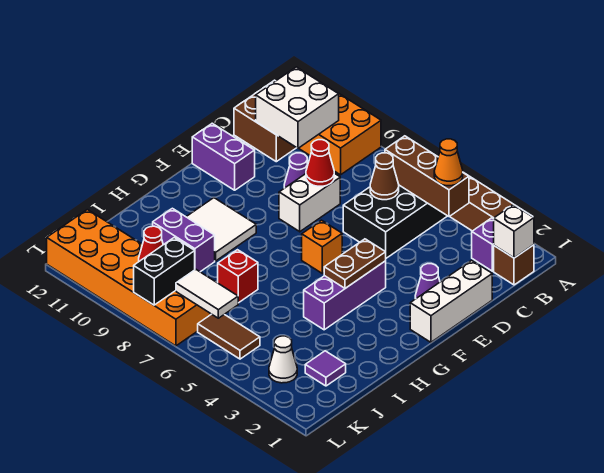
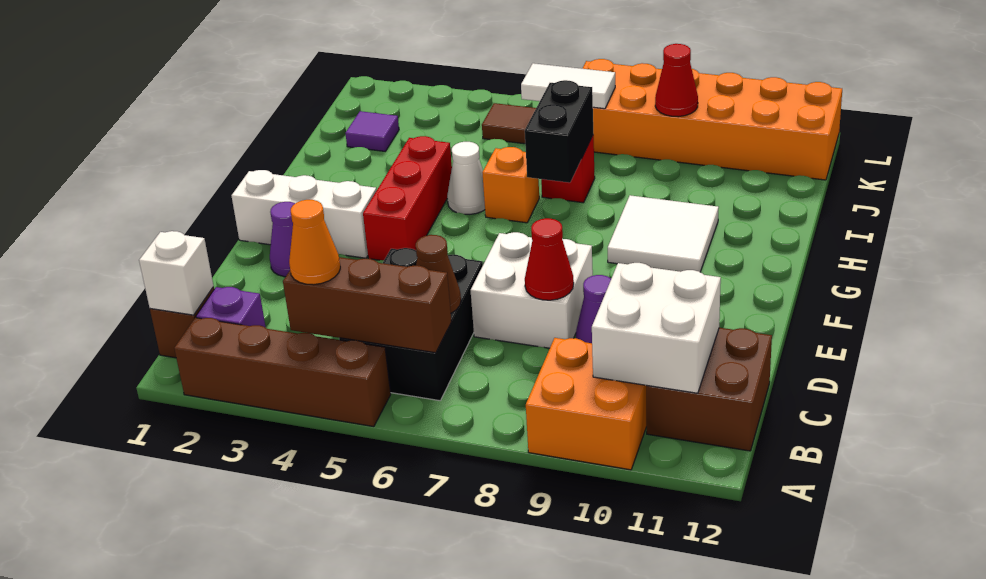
white 1x3 brick [410,260,492,342] -> white 1x3 brick turned to [231,170,377,258]
white 1x2 brick [279,173,340,232] -> white 2x2 brick [471,232,593,348]
purple 1x2 brick [192,123,255,190] -> none
purple 1x3 brick [304,261,386,330] -> red 1x3 brick [363,136,452,260]
brown 1x2 plate [324,239,386,288] -> none
orange 1x1 brick [302,220,342,273] -> orange 1x1 brick moved to [482,147,539,223]
purple 1x2 brick [153,208,215,272] -> none
white 1x1 cone [269,336,297,383] -> white 1x1 cone moved to [447,141,485,214]
black 1x2 brick [134,238,195,305] -> black 1x2 brick moved to [525,80,593,183]

